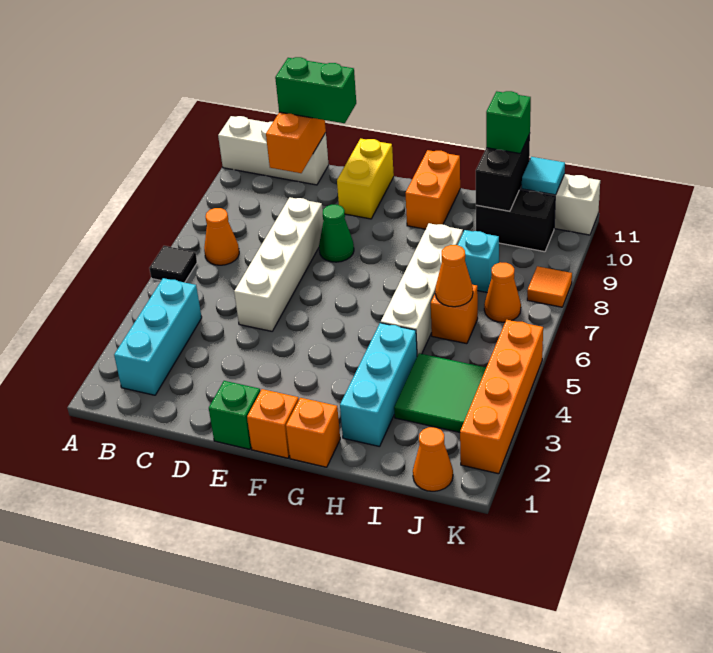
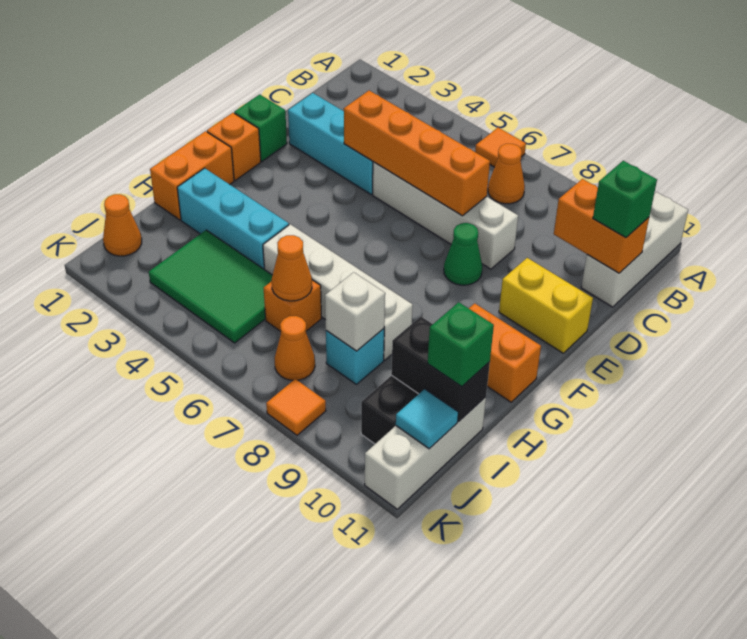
black 1x1 tile [149,246,197,282] -> orange 1x1 tile [475,128,526,167]
cyan 1x3 brick [114,278,202,395] -> cyan 1x3 brick moved to [288,93,373,194]
green 1x2 brick [275,57,356,123] -> green 1x1 brick [593,161,657,238]
orange 1x1 brick [286,398,340,467] -> orange 1x2 brick [150,131,234,220]
green 2x2 tile [394,353,486,432] -> green 2x3 tile [149,230,273,343]
none -> white 1x1 brick [325,272,385,351]
orange 1x4 brick [460,320,543,474] -> orange 1x4 brick moved to [344,91,490,216]

